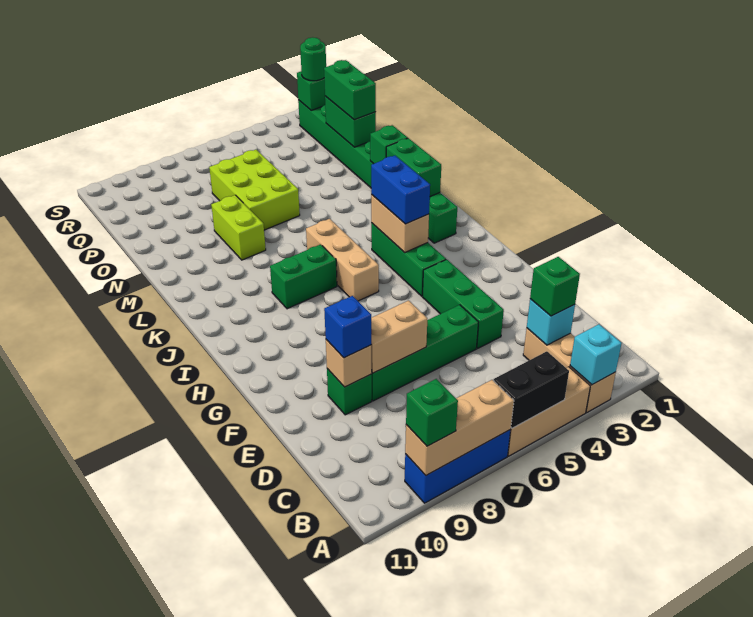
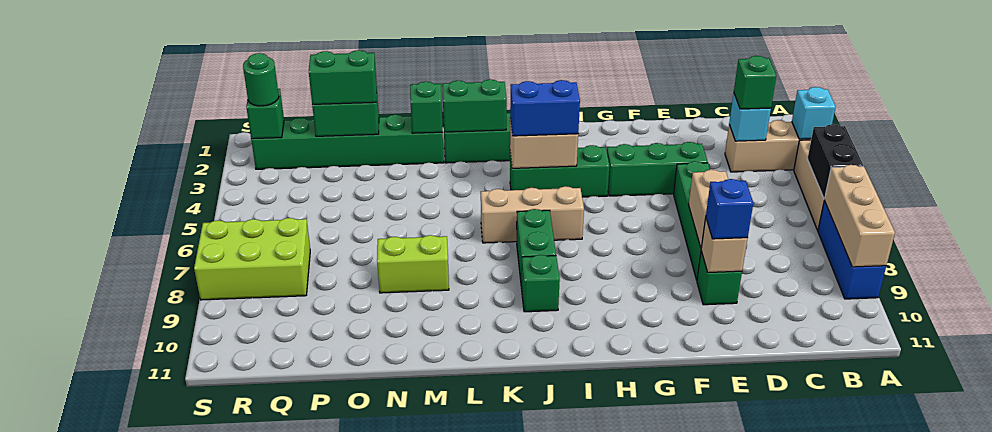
green 1x1 brick [406,379,458,446] -> green 1x1 brick moved to [522,255,560,312]
lime 2x3 brick [209,150,300,230] -> lime 2x3 brick moved to [194,218,310,300]

